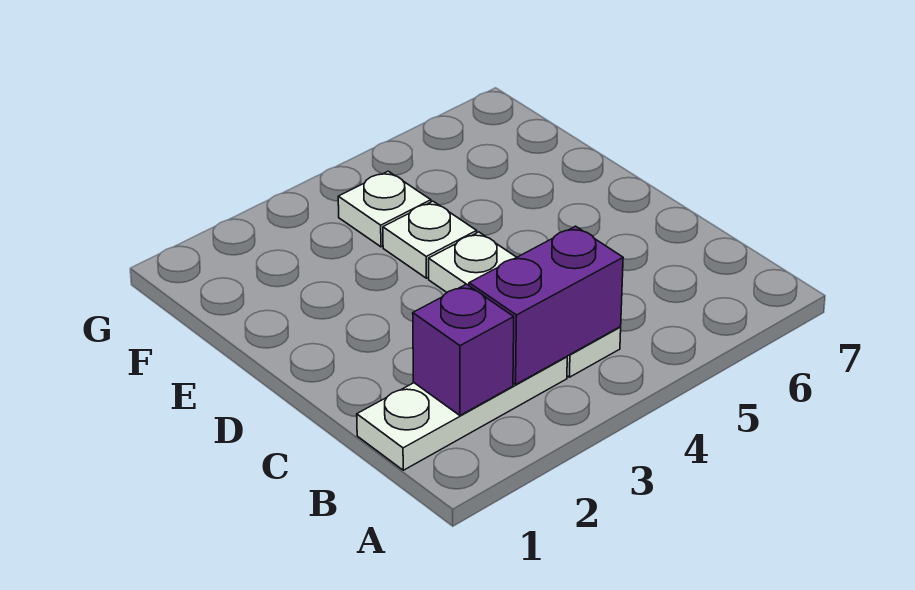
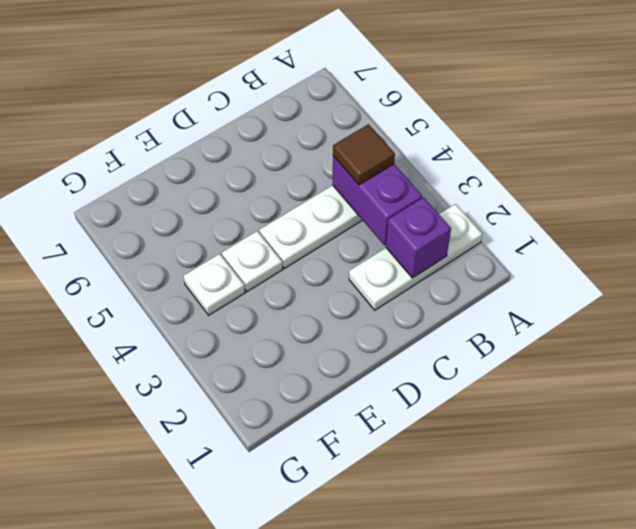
white 1x3 plate [357,357,567,470] -> white 1x3 plate turned to [349,204,482,310]
none -> brown 1x1 tile [333,124,395,185]

